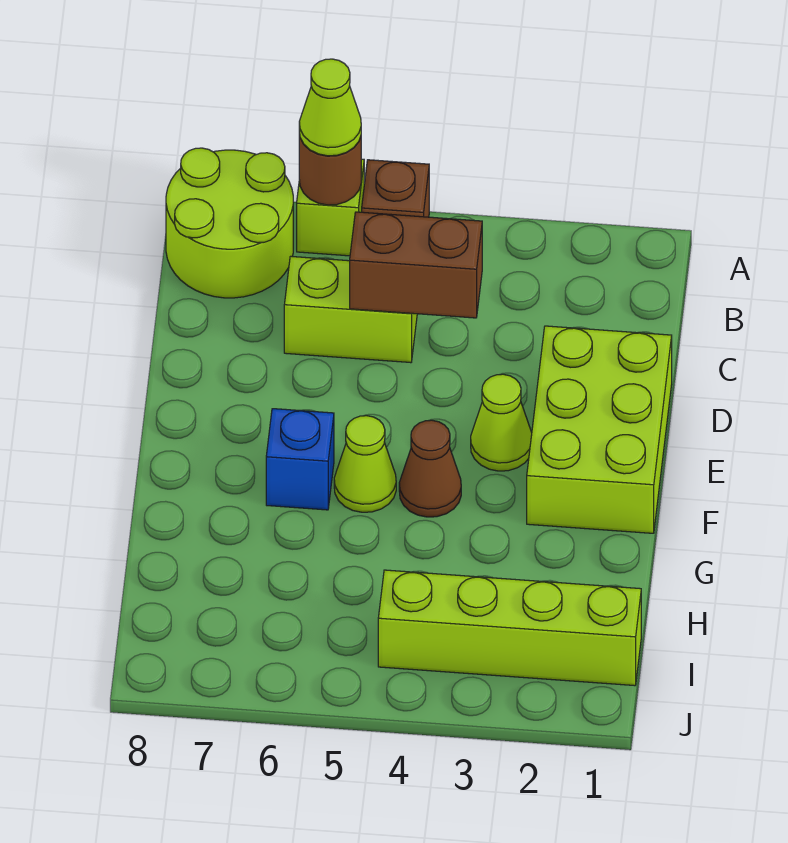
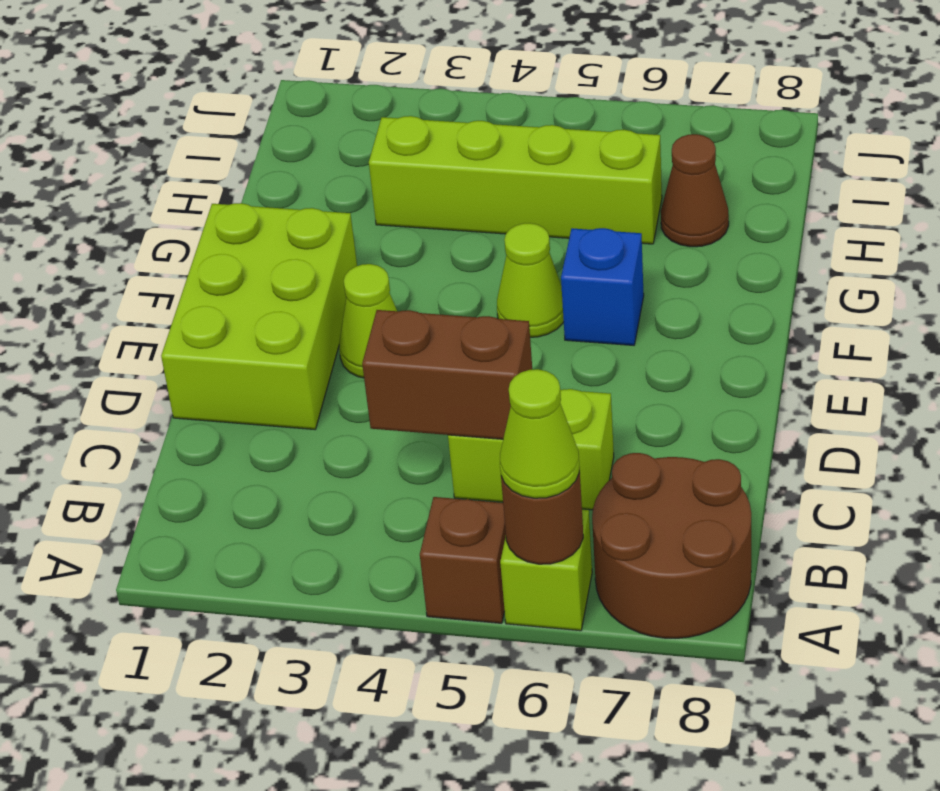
lime 2x2 round brick [166,148,293,298] -> brown 2x2 round brick [592,453,751,638]
brown 1x1 cone [399,420,461,517] -> brown 1x1 cone moved to [661,134,729,247]
lime 1x4 brick [378,570,641,686] -> lime 1x4 brick moved to [369,116,662,244]

